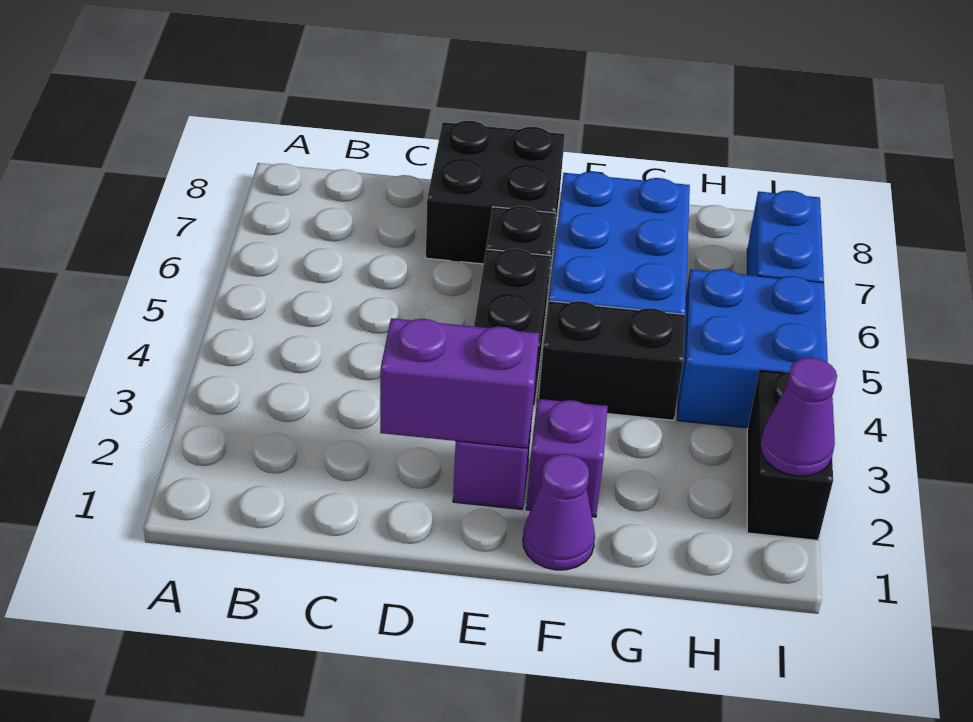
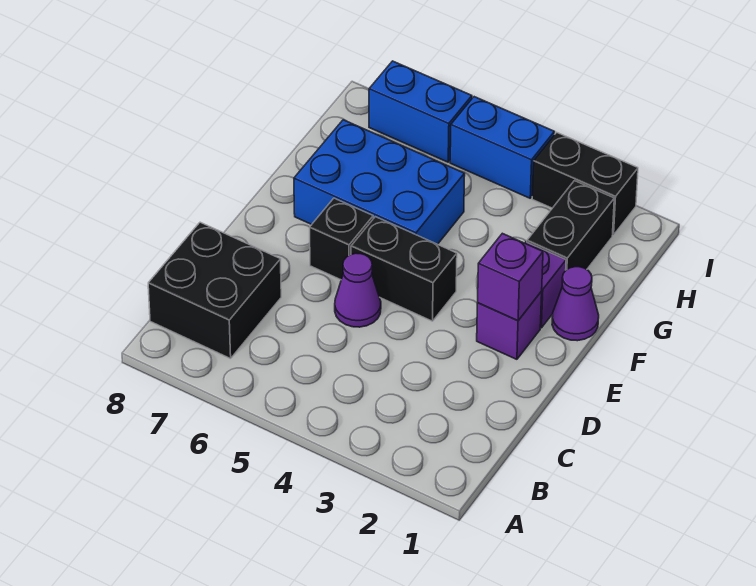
purple 1x2 brick [380,318,539,448] -> purple 1x1 brick [478,233,543,321]
black 2x2 brick [426,121,565,264] -> black 2x2 brick moved to [148,222,281,359]
black 1x2 brick [539,301,685,420] -> black 1x2 brick moved to [527,181,614,270]
blue 2x2 brick [677,269,828,428] -> blue 1x2 brick [450,97,554,198]
purple 1x1 cone [760,357,837,476] -> purple 1x1 cone moved to [335,253,381,327]

